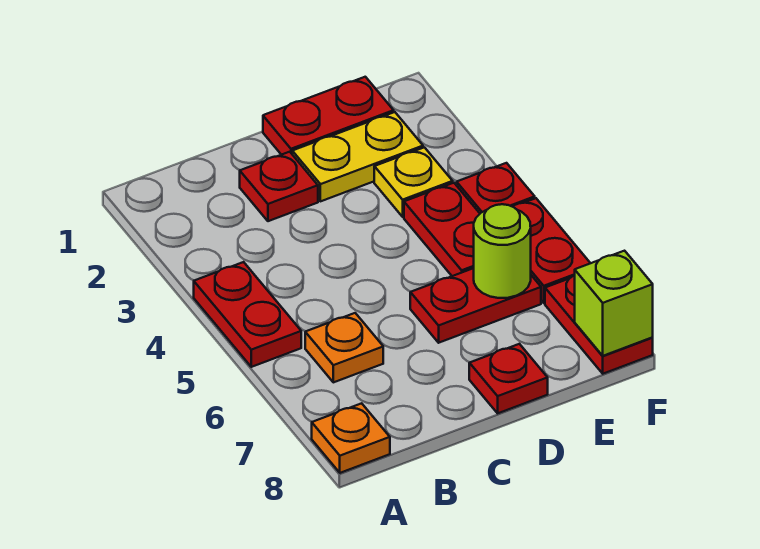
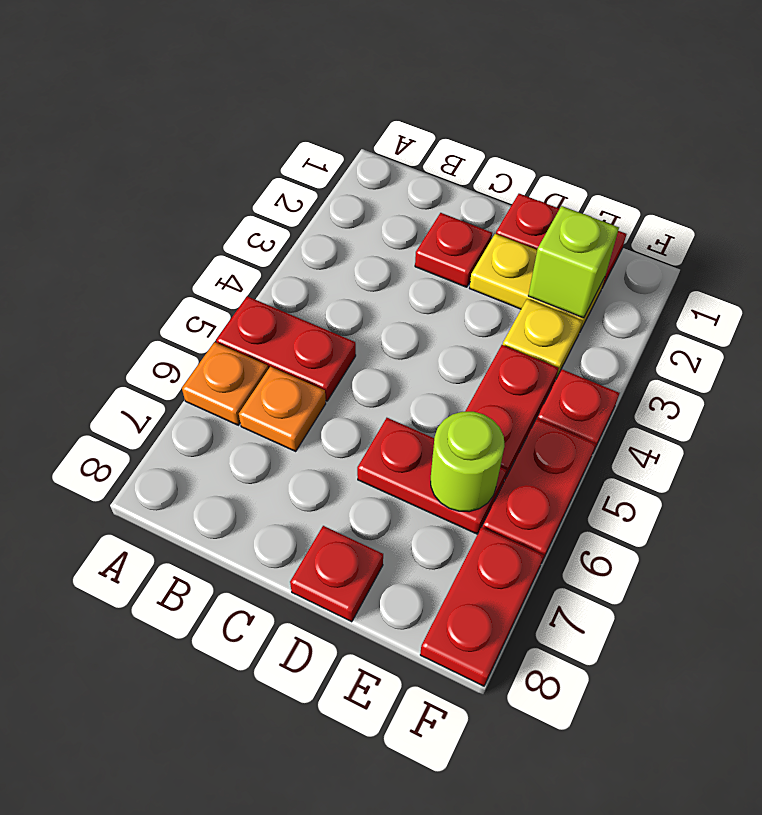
red 1x2 plate [194,262,301,367] -> red 1x2 plate turned to [216,296,356,401]
orange 1x1 plate [312,403,390,473] -> orange 1x1 plate moved to [182,342,268,425]
lime 1x1 brick [575,251,653,356] -> lime 1x1 brick moved to [528,206,619,318]

